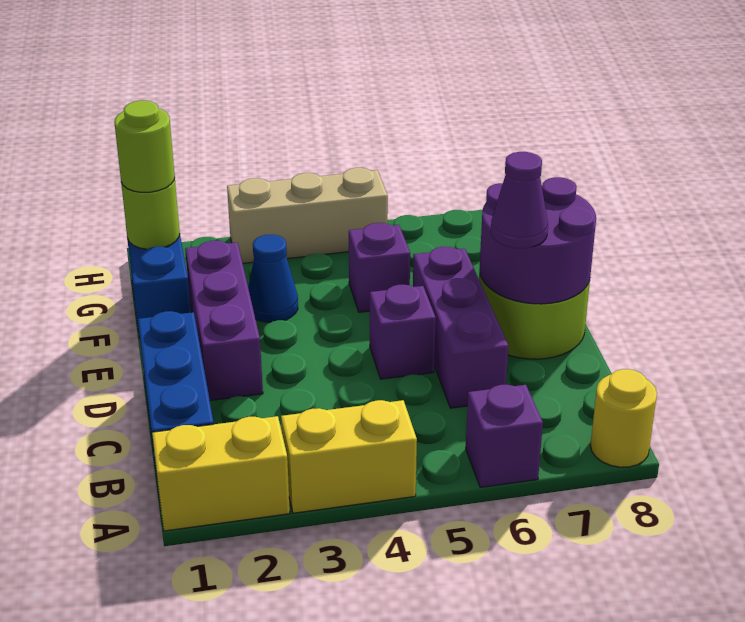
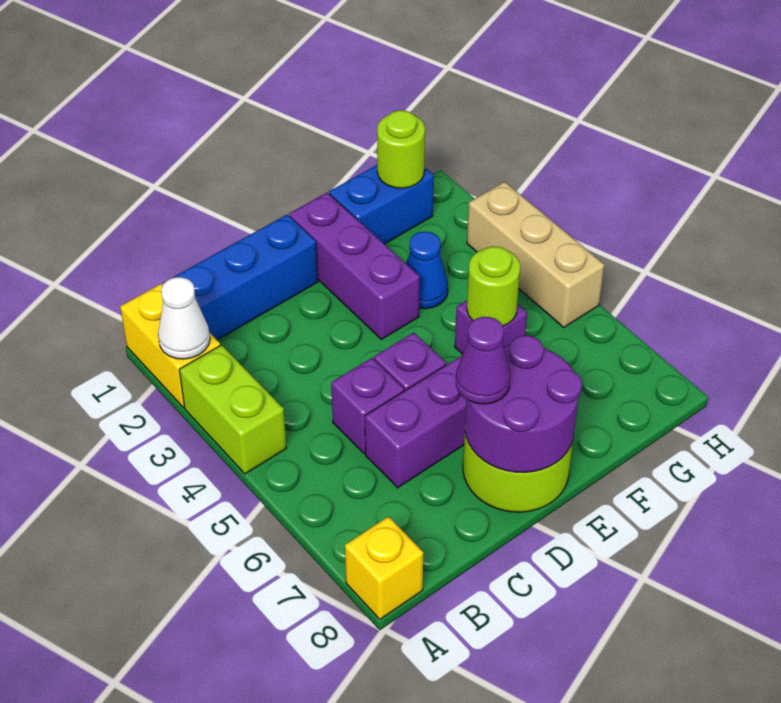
none -> white 1x1 cone [158,277,210,359]
yellow 1x2 brick [281,400,417,513] -> lime 1x2 brick [179,345,286,474]
purple 1x1 brick [466,385,543,487] -> purple 1x1 brick moved to [331,358,404,454]
yellow 1x1 round brick [590,369,657,467] -> yellow 1x1 brick [345,517,423,619]
purple 1x3 brick [185,241,263,400] -> purple 1x3 brick turned to [289,193,420,339]
lime 1x1 round brick [114,101,175,192] -> lime 1x1 round brick moved to [467,246,520,326]

